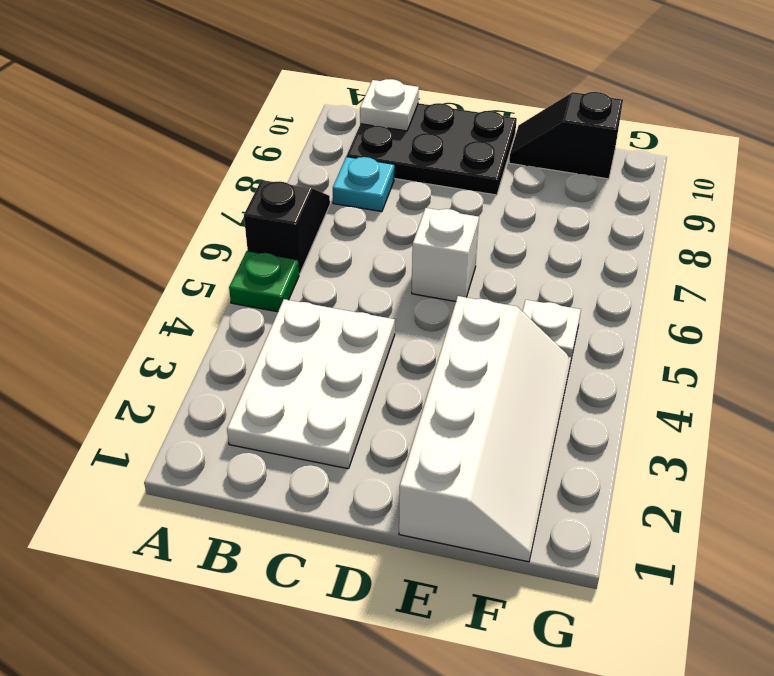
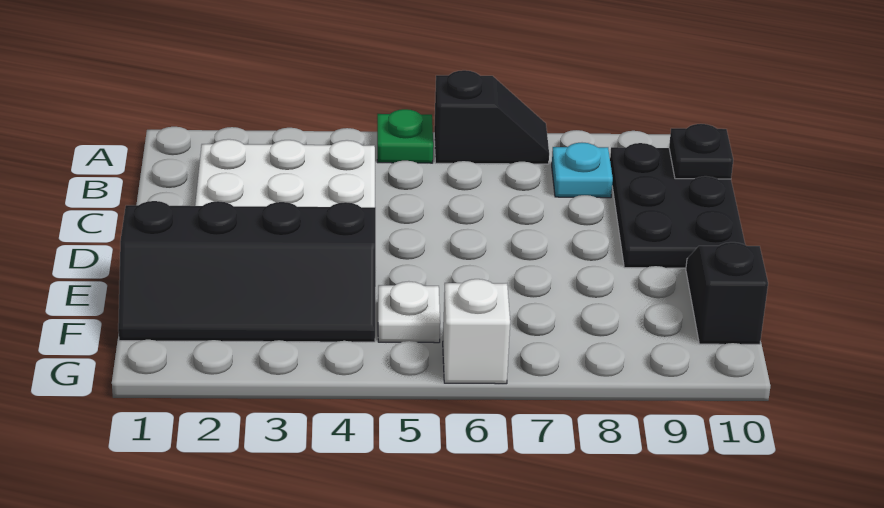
white 1x1 plate [360,79,419,131] -> black 1x1 plate [669,124,733,179]
white 1x1 brick [412,208,479,302] -> white 1x1 brick moved to [443,279,510,384]
white 2x4 slope [399,296,571,562] -> black 2x4 slope [118,201,376,342]

